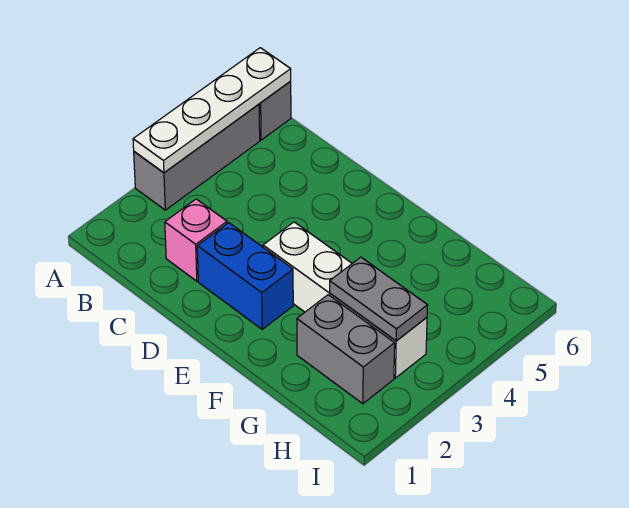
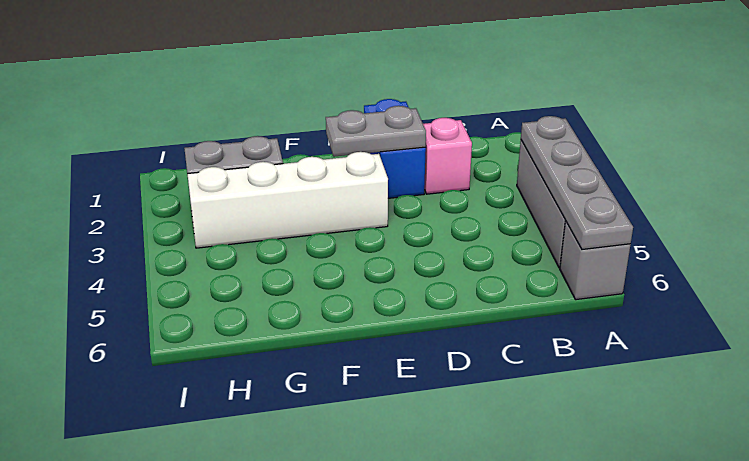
white 1x4 plate [133,48,291,173] -> grey 1x4 plate [521,116,633,249]
blue 1x2 brick [197,223,293,329] -> blue 1x2 brick turned to [364,99,426,198]
grey 1x2 plate [330,257,428,341] -> grey 1x2 plate moved to [326,106,426,157]

